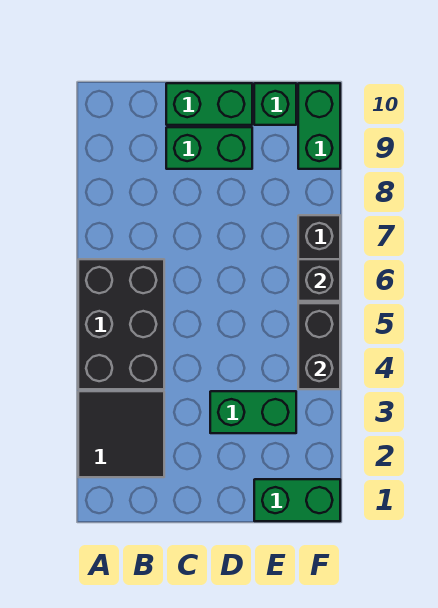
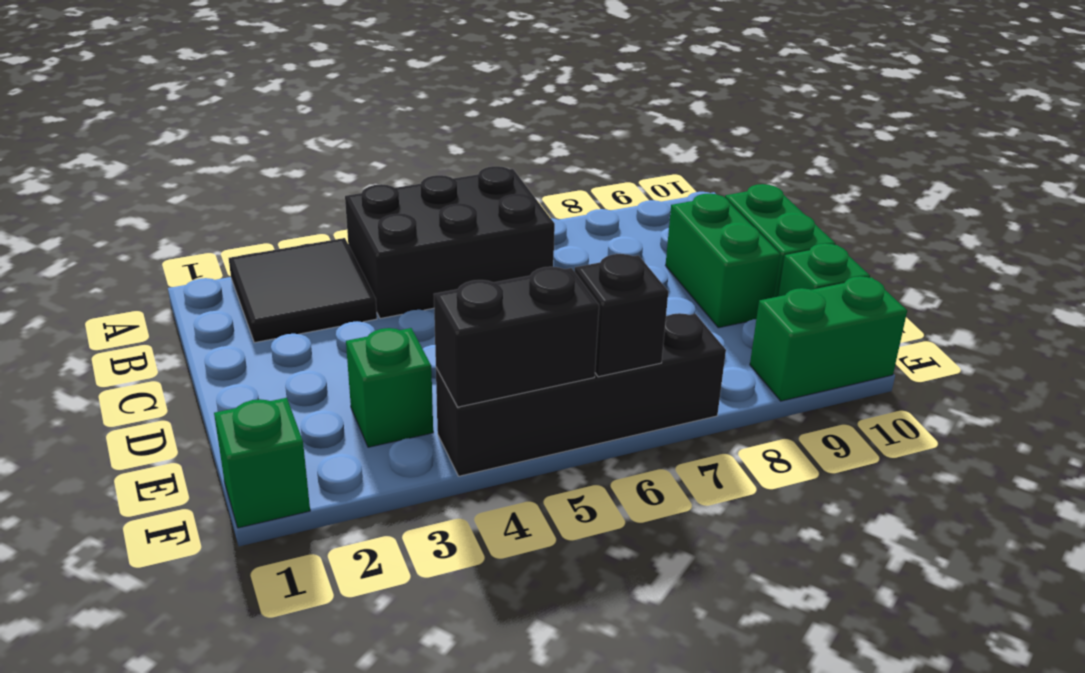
green 1x2 brick [210,391,296,433] -> green 1x1 brick [346,328,433,447]
green 1x2 brick [254,479,340,521] -> green 1x1 brick [214,398,310,528]

